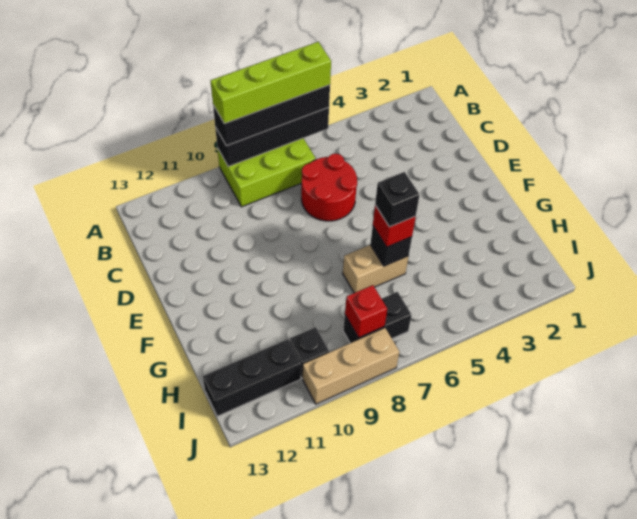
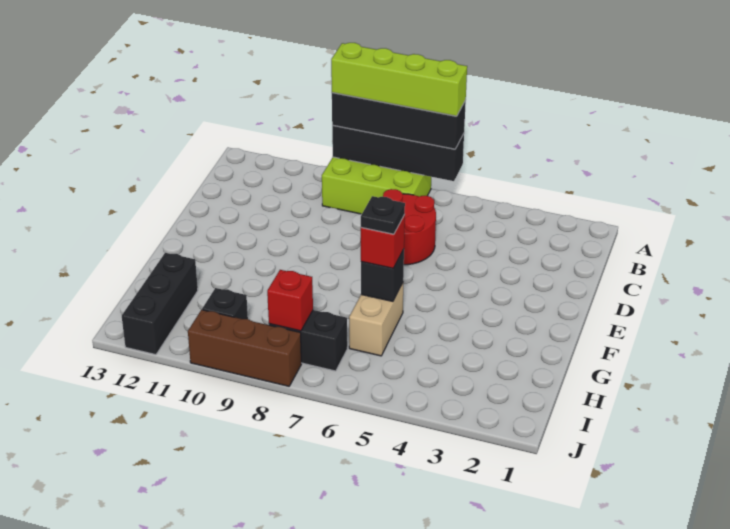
tan 1x2 brick [343,245,409,293] -> tan 1x2 brick turned to [349,283,403,356]
black 1x1 brick [375,172,419,227] -> black 1x1 plate [361,196,405,234]
black 1x3 brick [203,339,301,416] -> black 1x3 brick turned to [122,253,198,355]
tan 1x3 brick [303,328,399,404] -> brown 1x3 brick [188,310,302,386]

